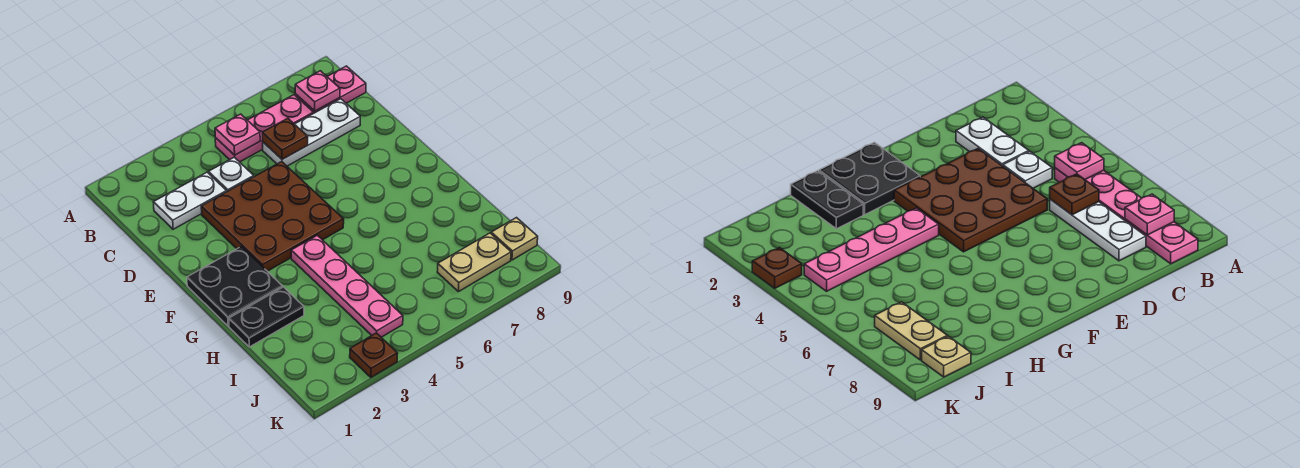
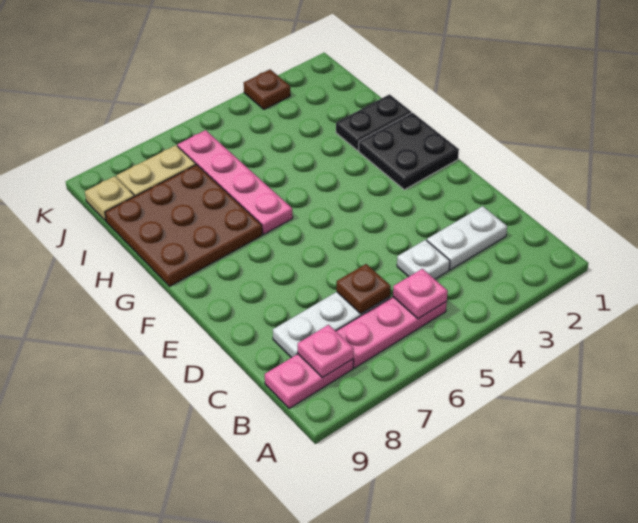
brown 3x3 plate [201,162,344,271] -> brown 3x3 plate moved to [105,165,262,286]
pink 1x4 plate [291,235,403,337] -> pink 1x4 plate moved to [177,130,293,234]

